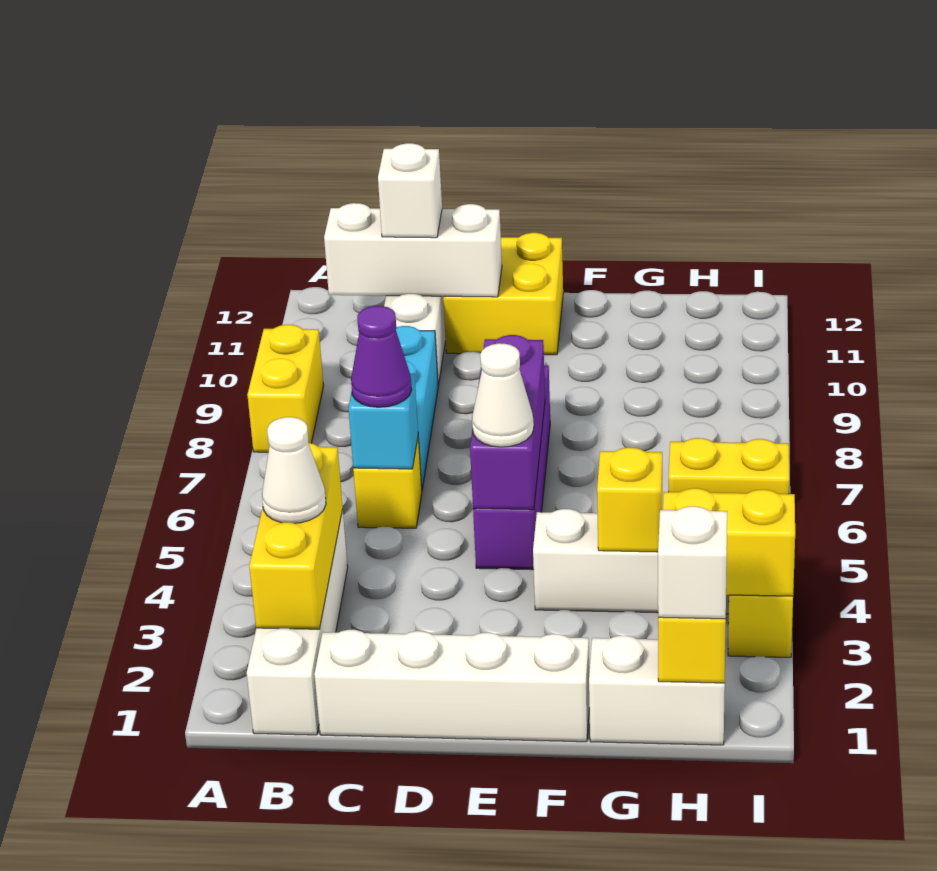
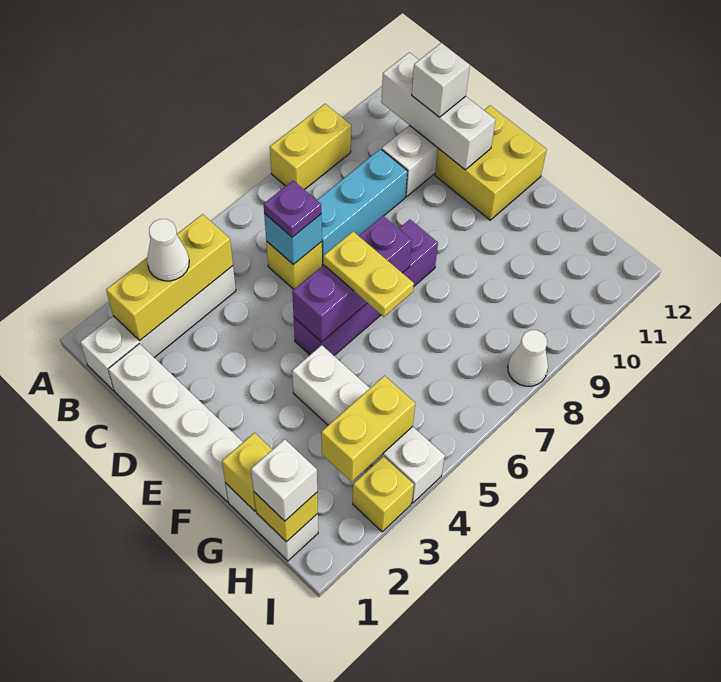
purple 1x1 cone [351,306,412,407] -> purple 1x1 plate [264,181,321,237]
white 1x1 cone [472,343,534,447] -> white 1x1 cone moved to [508,330,548,386]
yellow 1x1 brick [597,447,662,552] -> yellow 1x1 brick moved to [222,433,272,511]
yellow 1x2 brick [663,488,795,596] -> yellow 1x2 brick turned to [321,376,415,482]
yellow 1x2 plate [669,438,789,494] -> yellow 1x2 plate moved to [324,232,414,317]

